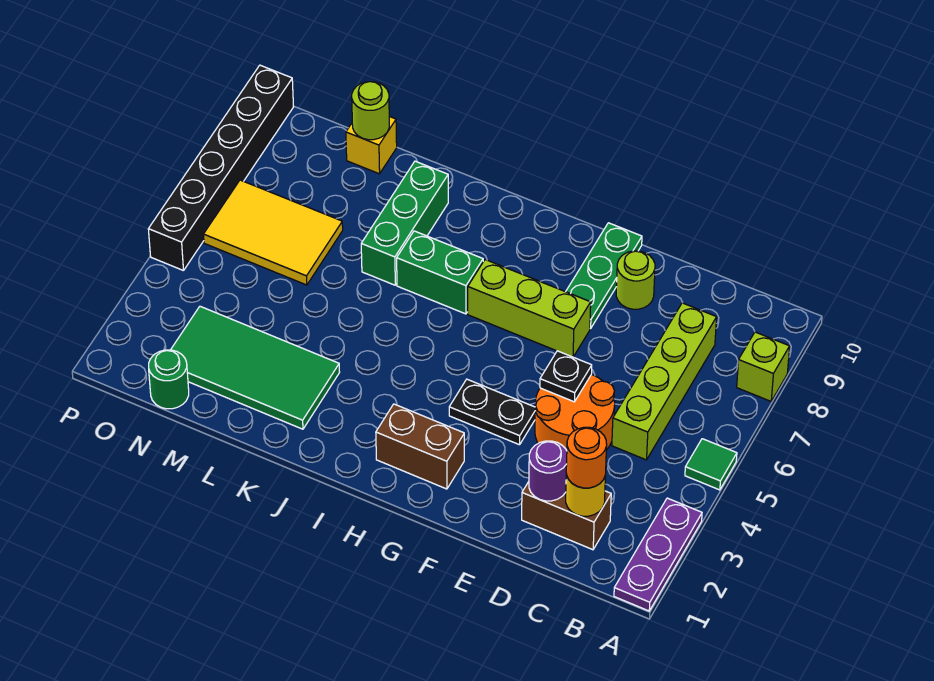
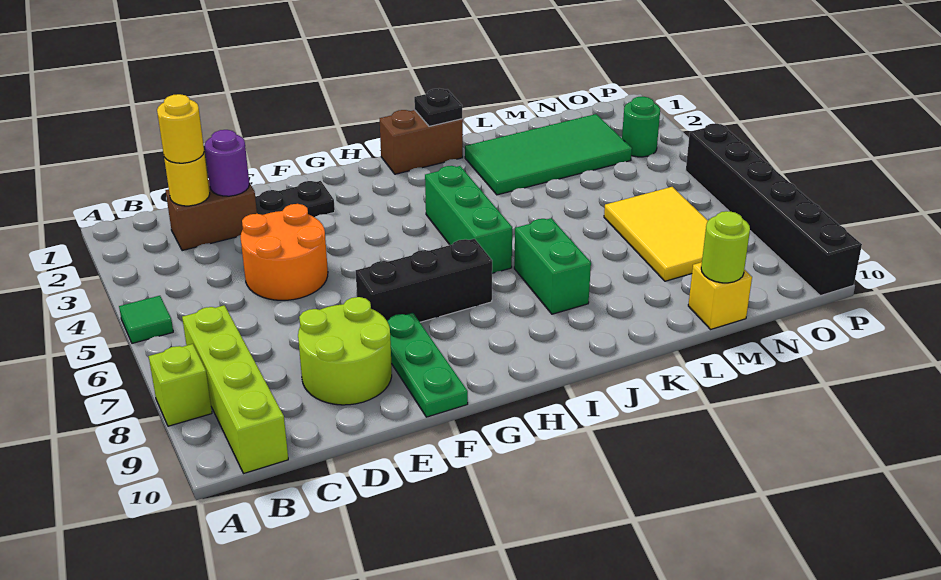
purple 1x3 plate [614,498,702,611] -> none
orange 1x1 round brick [566,427,607,488] -> yellow 1x1 round brick [157,94,204,163]
lime 1x4 brick [612,303,717,460] -> lime 1x4 brick moved to [182,305,288,473]
black 1x1 plate [540,351,592,402] -> black 1x1 plate moved to [414,88,462,126]
lime 1x1 round brick [616,251,655,309] -> lime 2x2 round brick [298,297,392,405]
black 1x2 plate [449,379,535,445] -> black 1x2 plate moved to [255,181,335,217]
lime 1x3 brick [468,260,591,357] -> black 1x3 brick [356,239,492,322]
brown 1x2 brick [376,404,464,489] -> brown 1x2 brick moved to [380,110,463,174]
green 1x2 brick [397,231,483,314] -> green 1x2 brick turned to [514,218,591,314]
green 1x3 brick [361,161,448,285] -> green 1x3 brick moved to [425,166,512,273]
yellow 2x3 tile [204,180,343,285] -> yellow 2x3 tile turned to [604,187,708,281]
green 1x1 round brick [149,350,189,409] -> green 1x1 round brick moved to [622,96,660,157]

